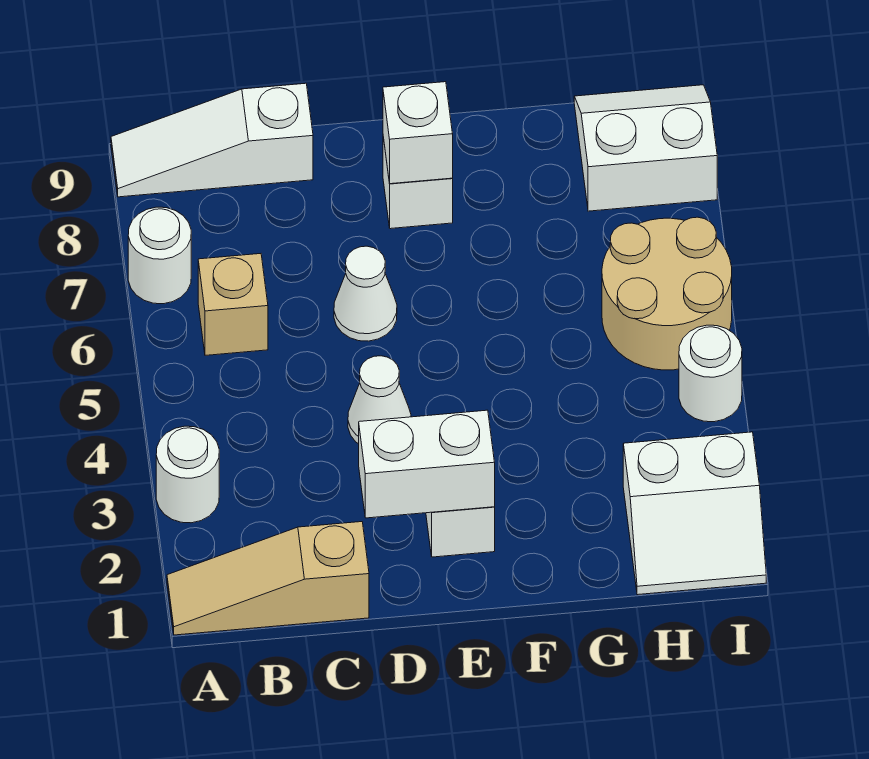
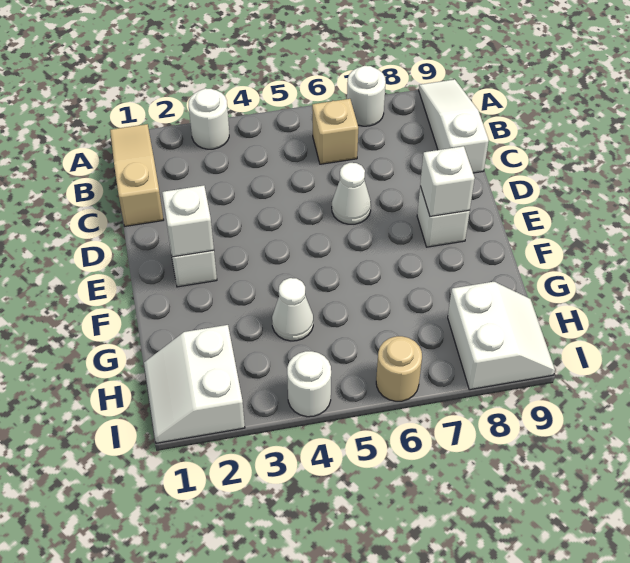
white 1x2 brick [359,410,495,518] -> white 1x1 brick [162,186,214,257]
white 1x1 cone [348,356,411,444] -> white 1x1 cone moved to [272,278,313,341]
tan 2x2 round brick [602,217,732,370] -> tan 1x1 round brick [376,336,422,401]

